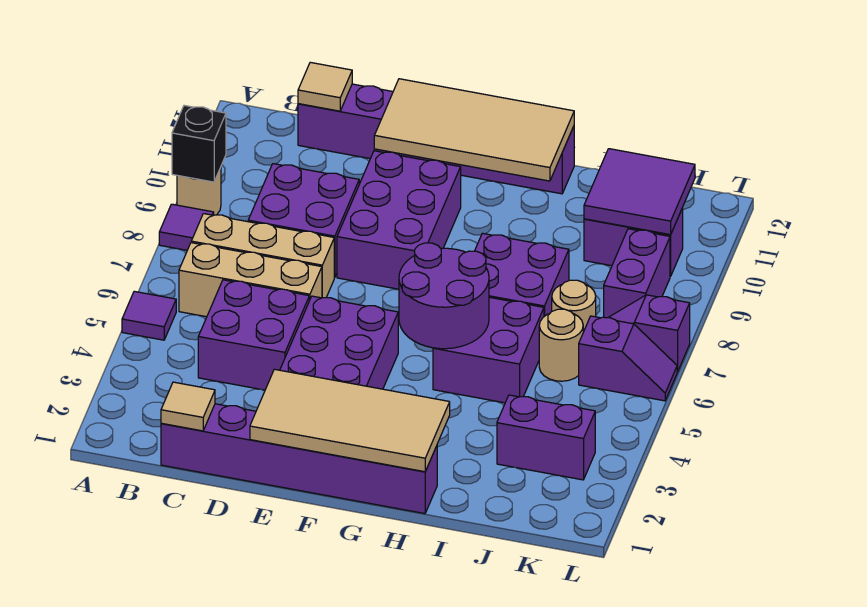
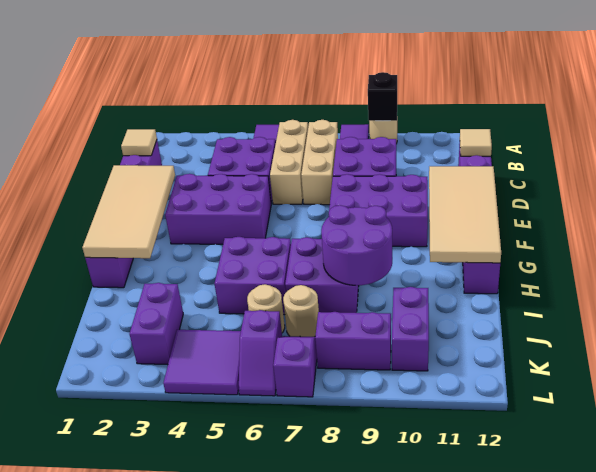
purple 2x2 round brick [399,243,489,349] -> purple 2x2 round brick moved to [321,205,392,285]
purple 2x2 tile [584,149,695,235] -> purple 2x2 tile moved to [163,330,241,395]

